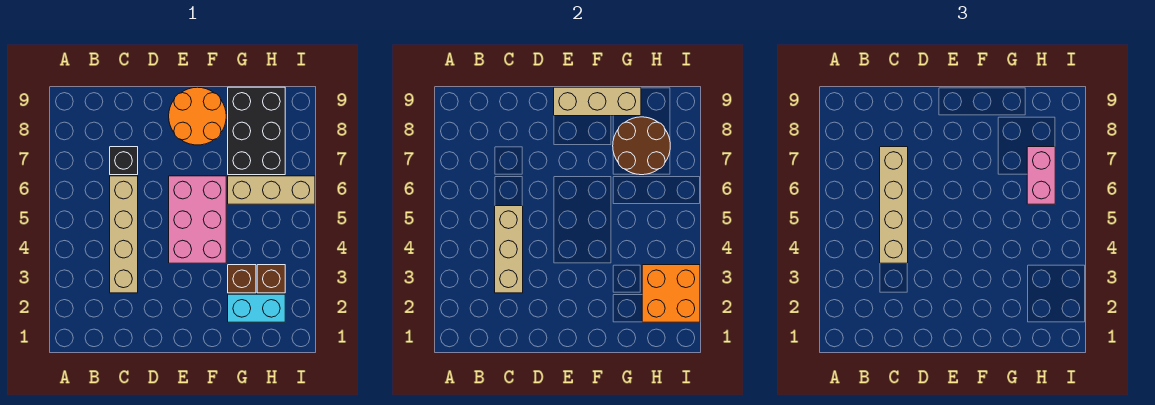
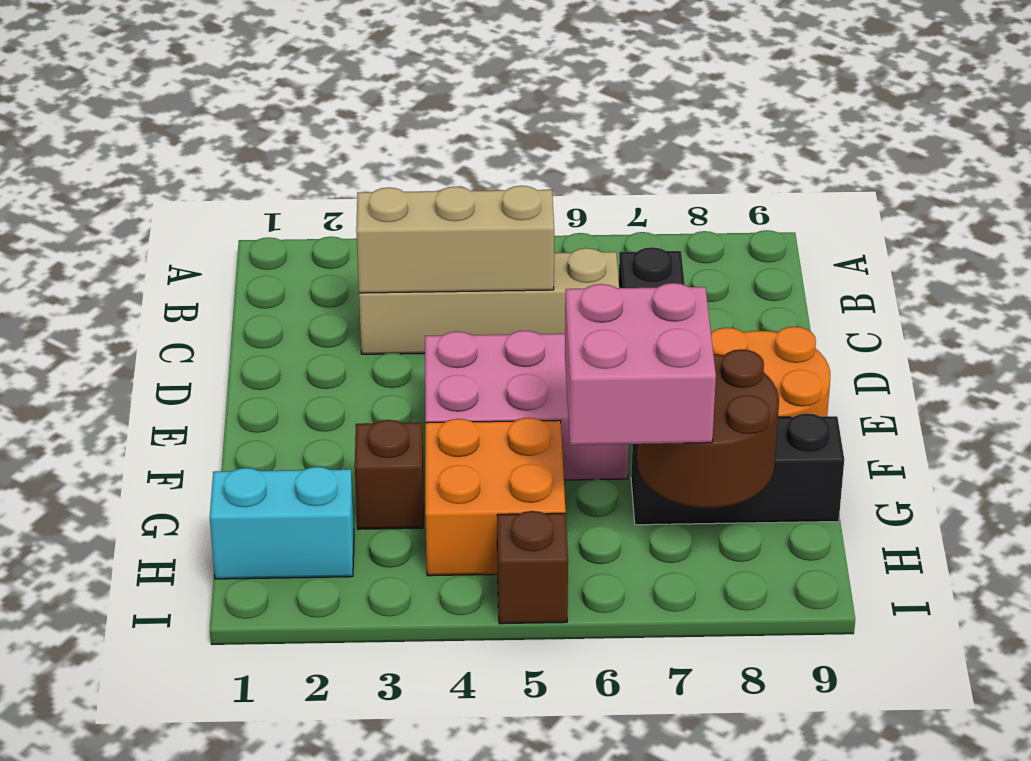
tan 1x4 brick [880,147,908,263] -> none
tan 1x3 brick [554,87,641,116] -> none
cyan 1x2 brick [228,294,285,322] -> cyan 1x2 brick turned to [210,467,354,579]
tan 1x3 brick [228,176,315,204] -> none
black 2x3 brick [228,87,285,175] -> black 1x3 brick [631,413,844,525]
orange 2x2 brick [642,265,700,322] -> orange 2x2 brick moved to [425,418,566,576]
brown 1x1 brick [257,265,285,293] -> brown 1x1 brick moved to [497,511,568,624]
pink 1x2 brick [1027,147,1055,204] -> pink 2x2 brick [565,283,716,445]

